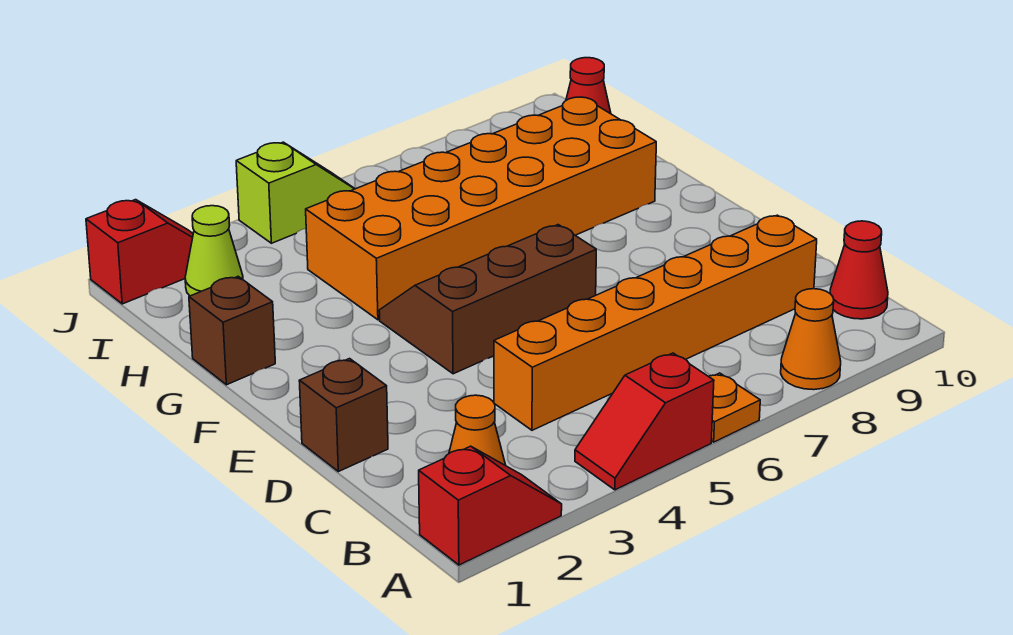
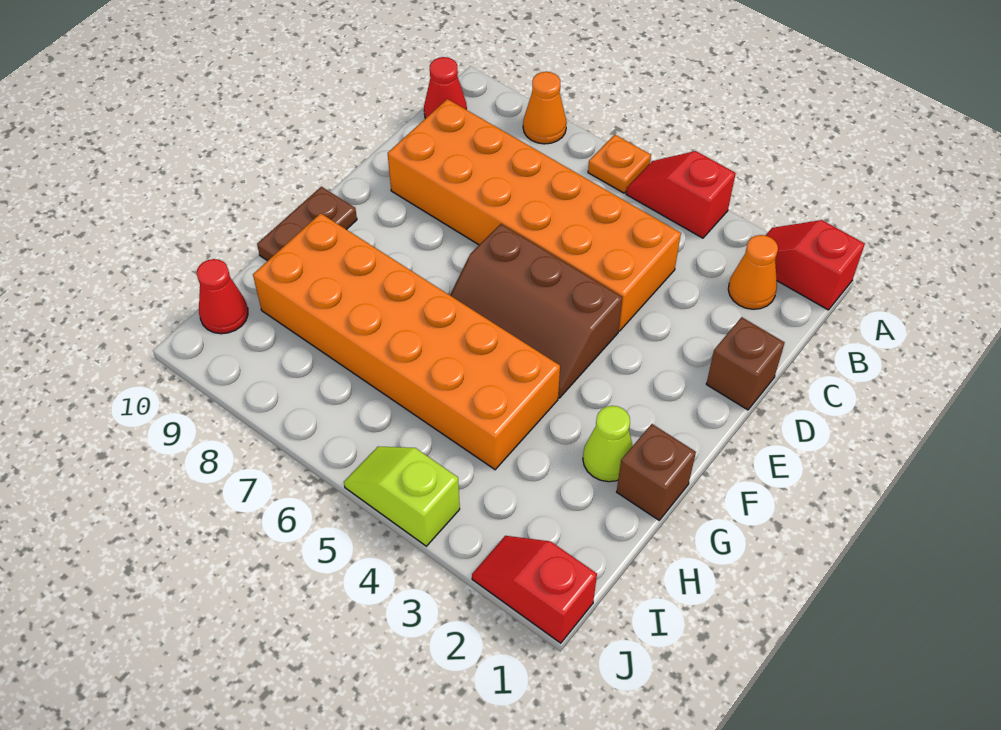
red 1x2 slope [575,353,714,490] -> red 1x2 slope turned to [626,151,736,238]
orange 1x6 brick [494,215,817,430] -> orange 2x6 brick [388,99,681,331]
none -> brown 1x2 plate [257,187,357,261]
lime 1x1 cone [185,206,243,296] -> lime 1x1 cone moved to [583,406,633,482]

